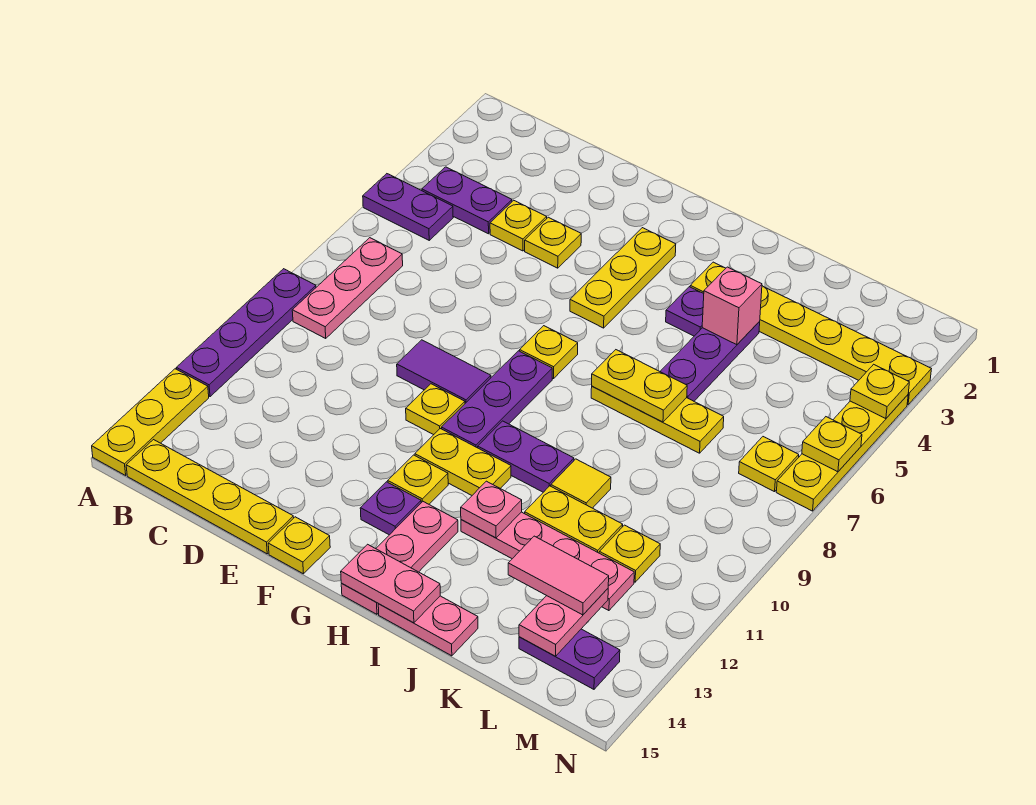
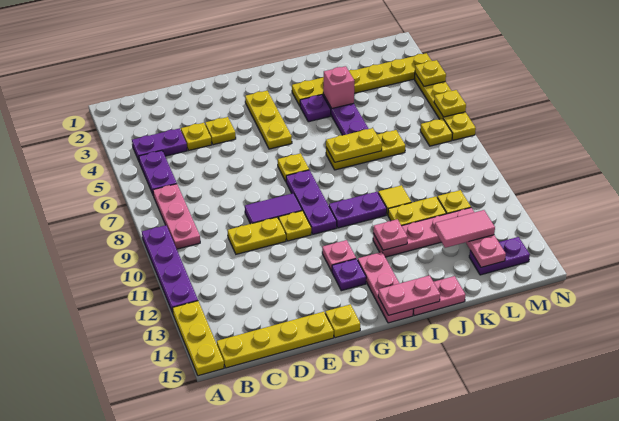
purple 1x2 plate [363,174,453,240] -> purple 1x2 plate turned to [139,151,177,196]
yellow 1x2 plate [415,429,511,495] -> yellow 1x2 plate moved to [228,217,286,254]
yellow 1x1 plate [388,455,448,504] -> pink 1x1 plate [322,240,356,271]

